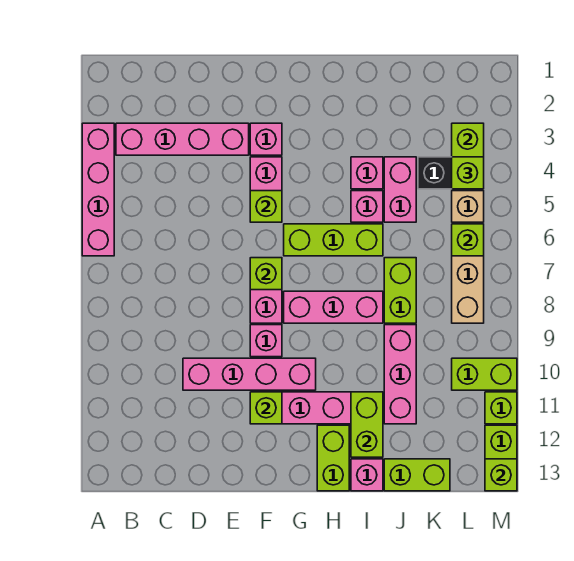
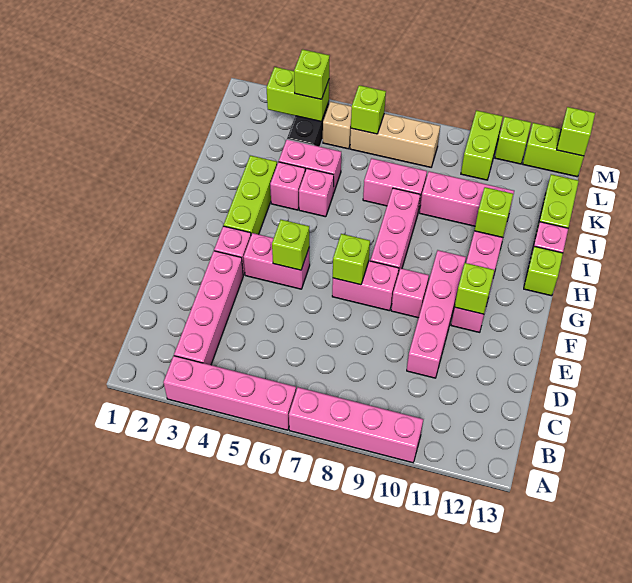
none -> pink 1x4 brick [289,387,423,463]
lime 1x3 brick [284,224,383,256] -> lime 1x3 brick moved to [224,155,277,234]
lime 1x2 brick [317,425,349,491] -> lime 1x1 brick [524,246,563,296]
lime 1x2 brick [351,392,383,457] -> lime 1x1 brick [474,187,513,237]
lime 1x2 brick [384,258,416,323] -> pink 1x2 brick [363,158,427,212]

